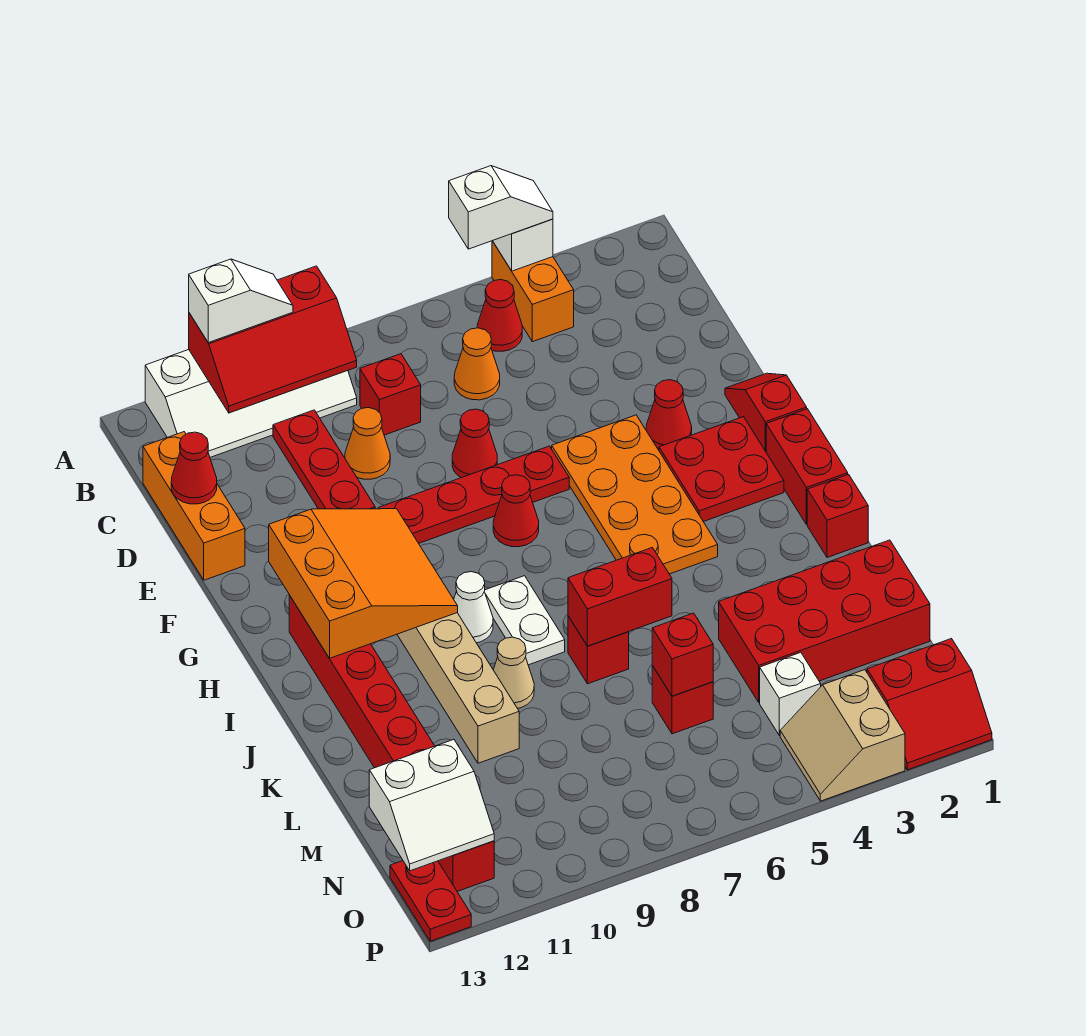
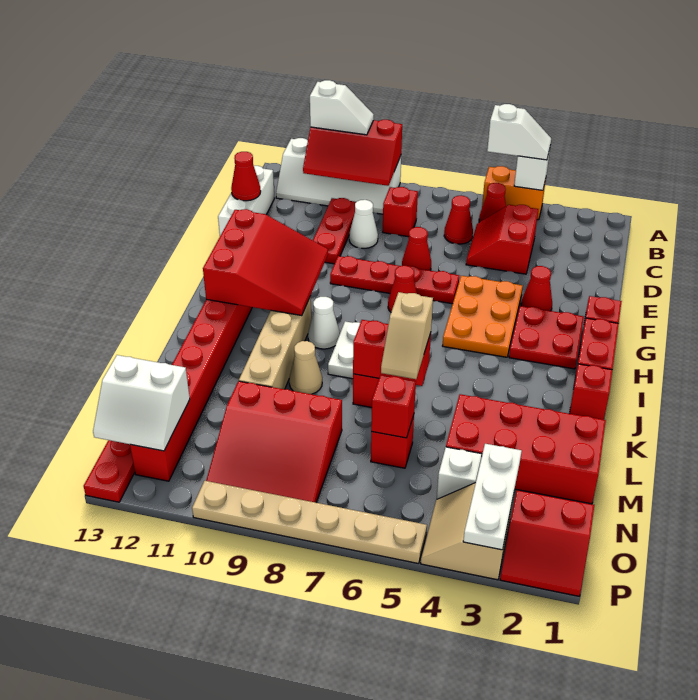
orange 1x2 brick [492,241,574,342] -> orange 1x2 brick turned to [482,166,546,220]
none -> red 2x2 slope [466,205,538,274]
orange 1x1 cone [454,328,500,400] -> red 1x1 cone [444,196,473,244]
orange 1x3 brick [143,432,245,580] -> white 1x3 brick [218,166,275,236]
orange 1x1 cone [345,408,390,479] -> white 1x1 cone [349,200,378,248]
orange 2x4 plate [552,415,718,574] -> orange 2x3 plate [443,276,523,357]
orange 3x3 slope [269,509,458,658] -> red 3x3 slope [203,209,328,316]
none -> tan 1x2 slope [381,292,433,379]
none -> red 3x3 slope [206,381,342,503]
none -> white 1x3 plate [463,444,522,550]
none -> tan 1x6 plate [192,481,427,564]

